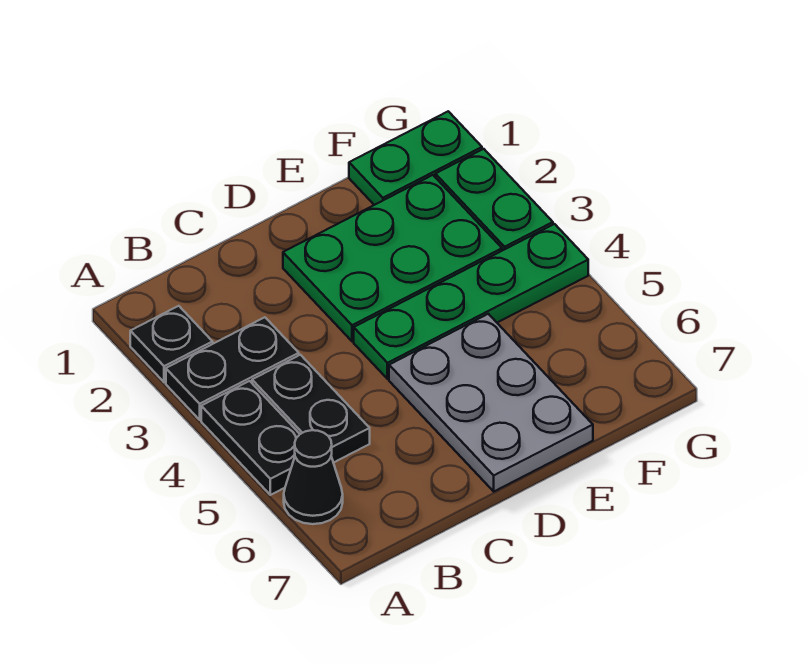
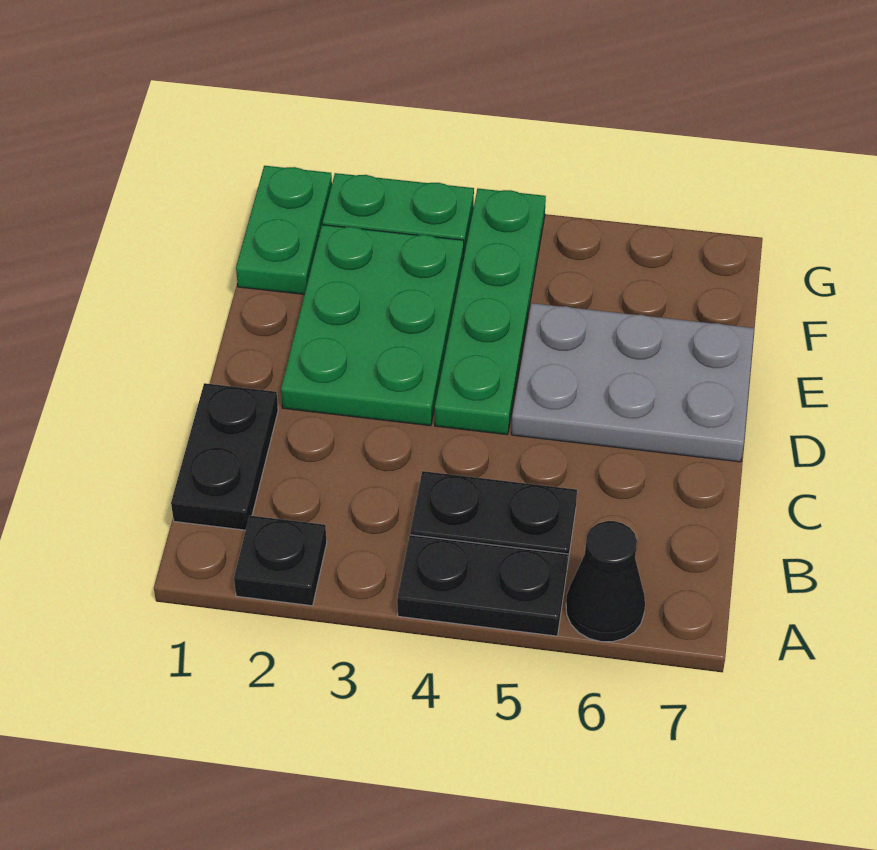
black 1x2 plate [166,317,299,420] -> black 1x2 plate moved to [171,383,278,530]

